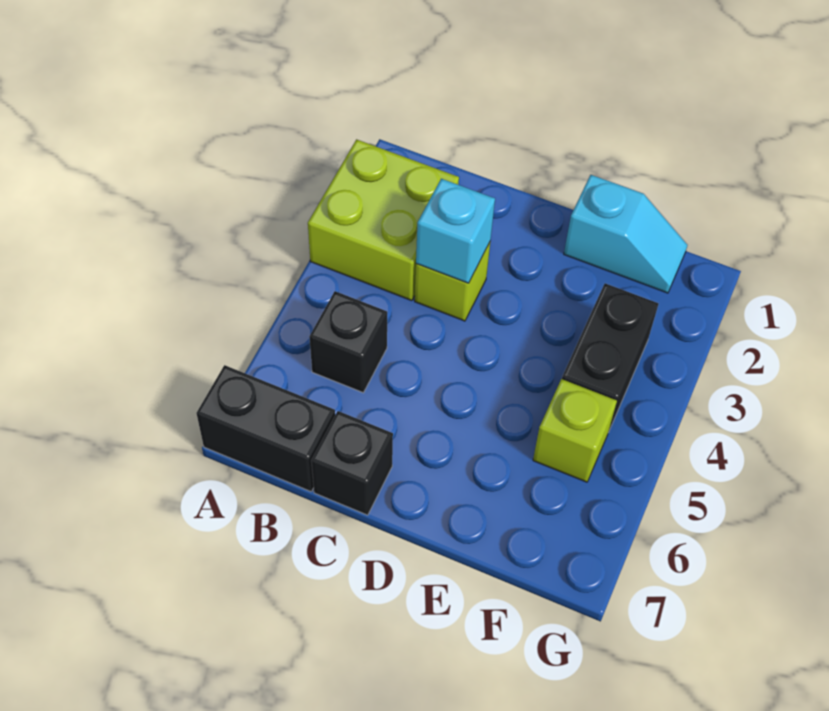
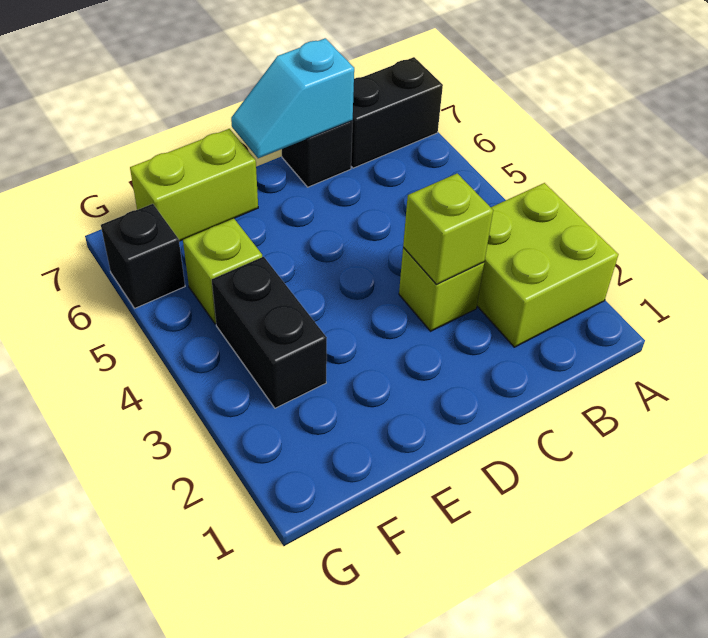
black 1x1 brick [309,291,387,393] -> black 1x1 brick moved to [101,204,185,308]
cyan 1x1 brick [416,179,495,283] -> lime 1x1 brick [403,173,493,284]
cyan 1x2 slope [564,175,688,293] -> cyan 1x2 slope moved to [231,38,354,158]
none -> lime 1x2 brick [130,129,258,241]

